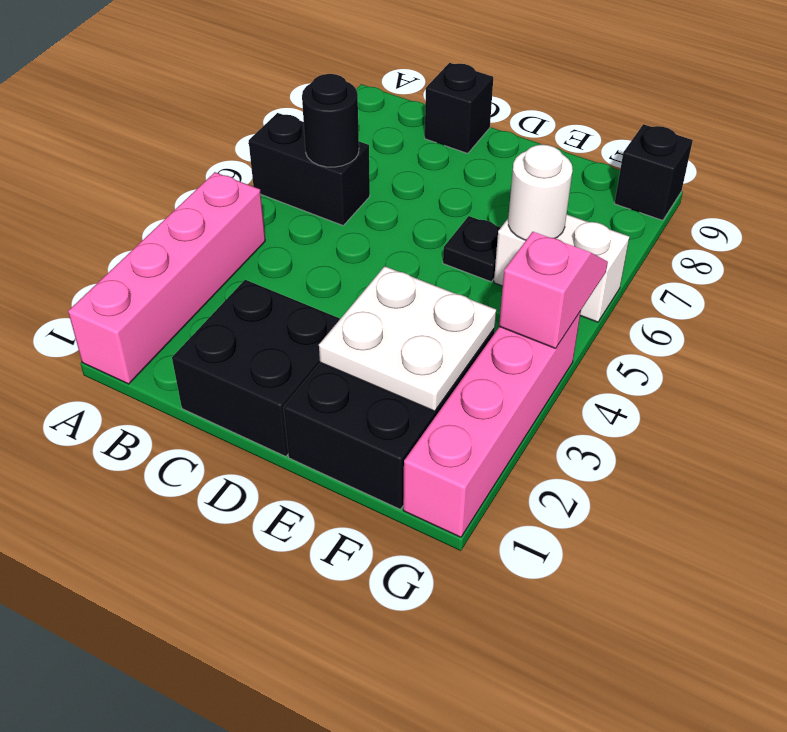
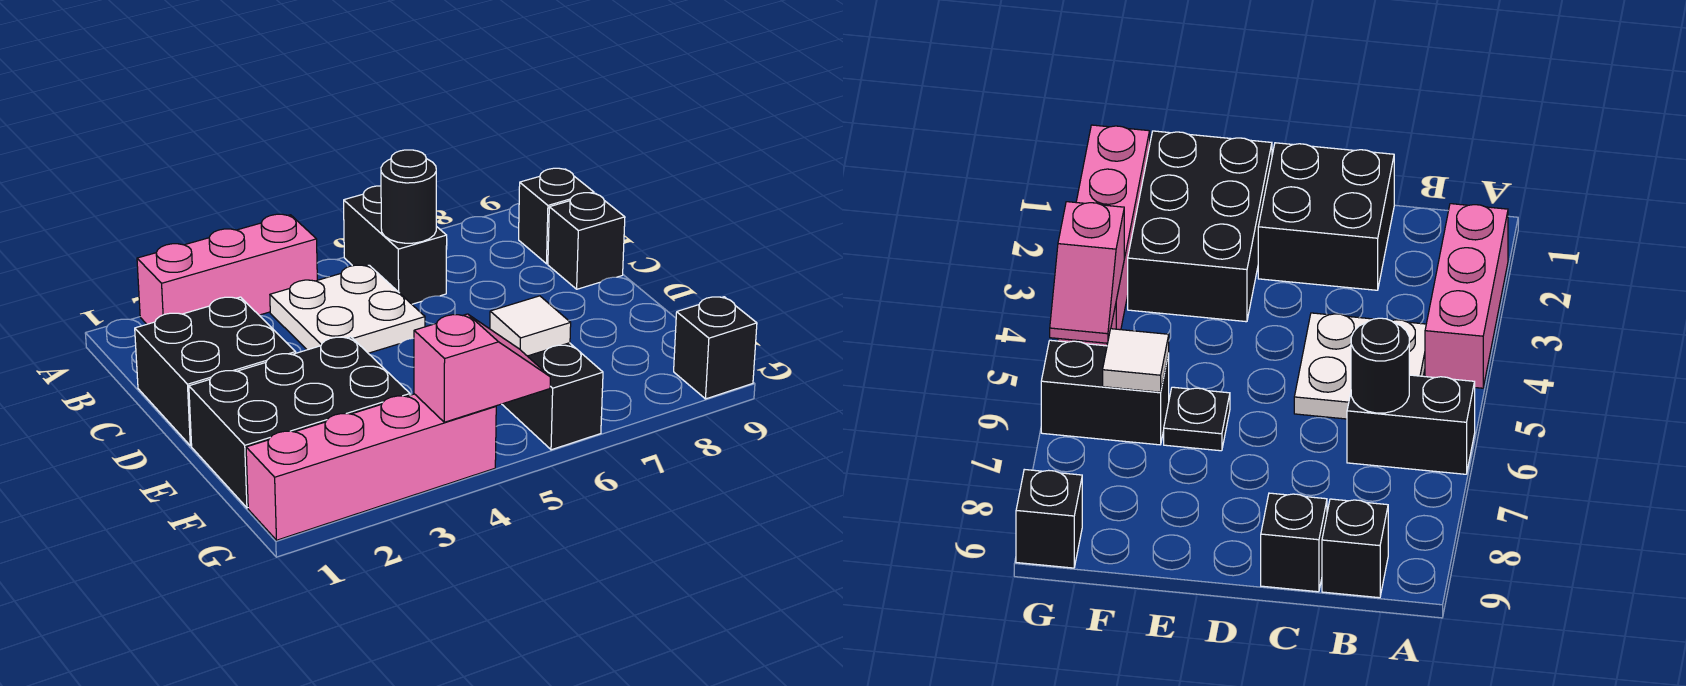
pink 1x4 brick [68,172,265,384] -> pink 1x3 brick [137,214,317,324]
none -> black 1x1 brick [519,168,594,264]
white 2x2 plate [319,266,496,411] -> white 2x2 plate moved to [270,265,425,353]
white 1x2 brick [494,215,629,322] -> black 1x2 brick [502,343,603,450]
white 1x1 round brick [508,145,573,240] -> white 1x1 tile [490,296,571,356]

